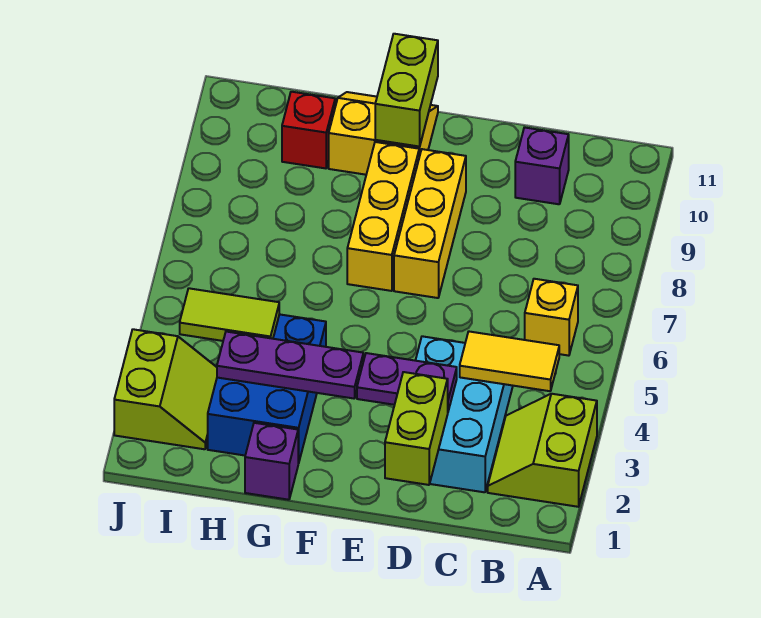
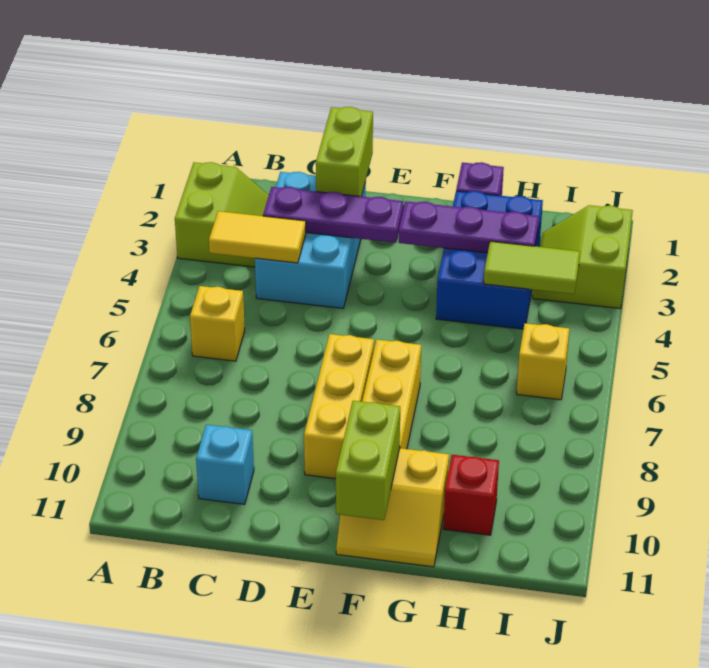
purple 1x1 brick [515,127,569,204] -> cyan 1x1 brick [196,425,254,504]
purple 1x2 plate [357,353,457,411] -> purple 1x3 plate [263,187,403,243]
none -> yellow 1x1 brick [517,323,569,400]

